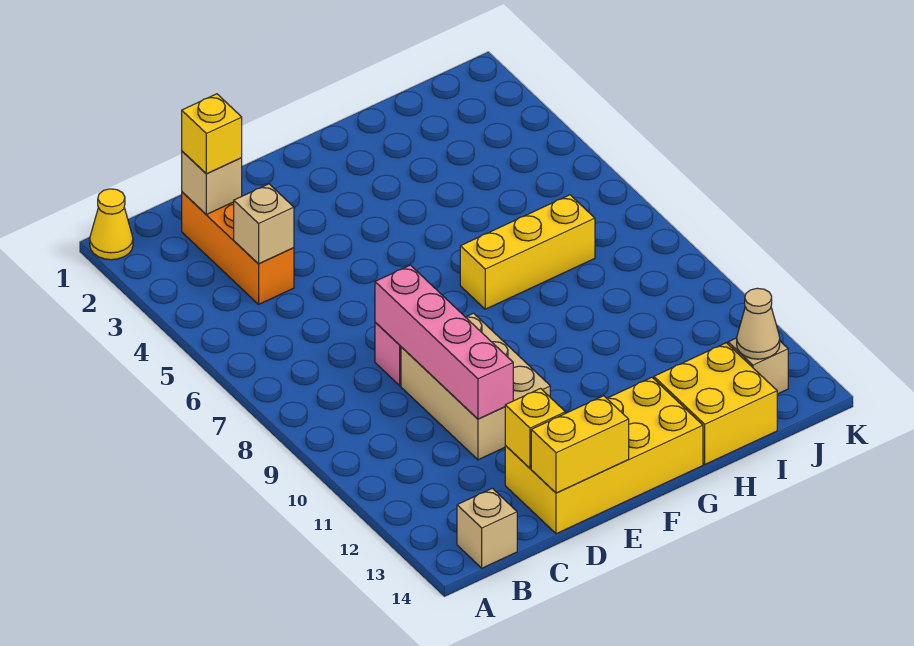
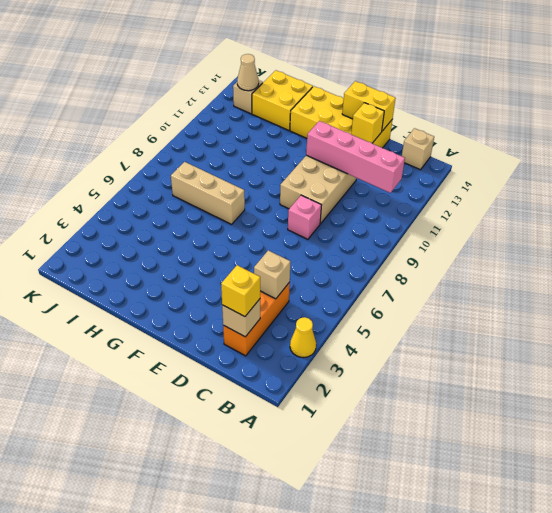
yellow 1x1 cone [90,189,133,260] -> yellow 1x1 cone moved to [290,317,316,358]
pink 1x4 brick [375,265,513,419] -> pink 1x4 brick turned to [306,121,405,193]
yellow 1x3 brick [460,195,595,309] -> tan 1x3 brick [171,162,245,224]

